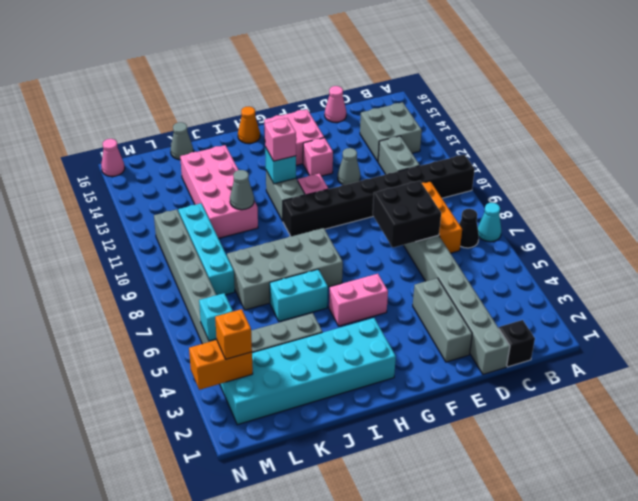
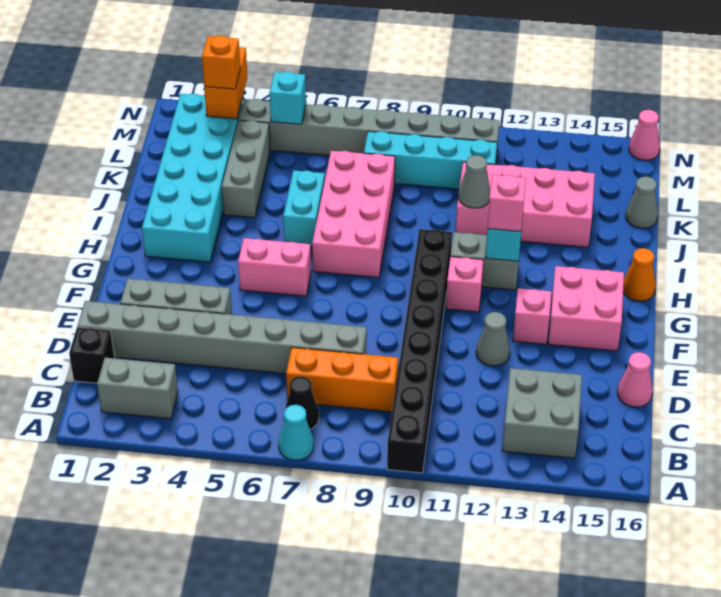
grey 1x2 brick [378,136,420,174] -> grey 1x2 brick moved to [97,358,178,419]
black 2x2 brick [373,181,441,248] -> none
pink 1x2 brick [329,274,388,326] -> pink 1x2 brick turned to [238,238,311,296]
grey 2x4 brick [227,228,343,310] -> pink 2x4 brick [312,151,395,278]

